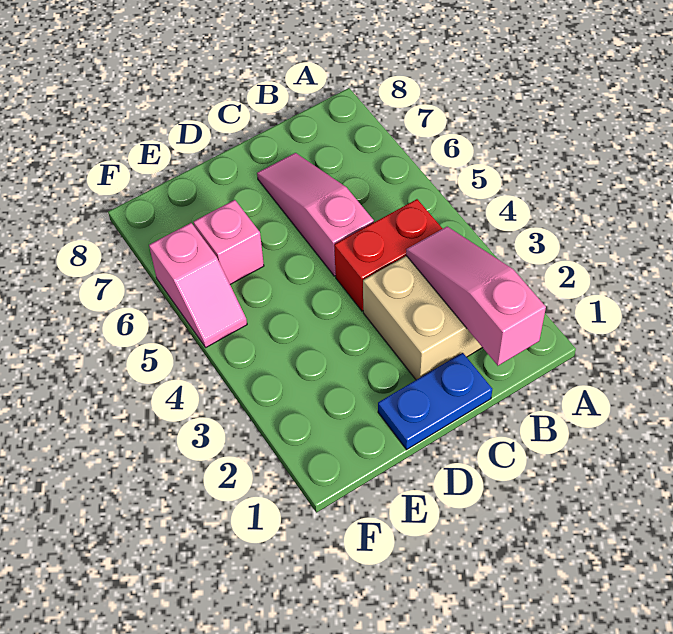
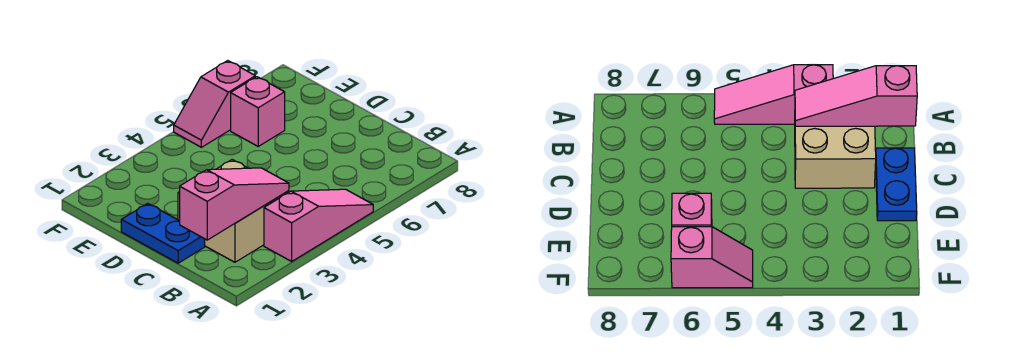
red 1x2 brick [334,199,443,311] -> none
pink 1x3 slope [257,153,374,276] -> pink 1x3 slope moved to [264,189,373,261]

